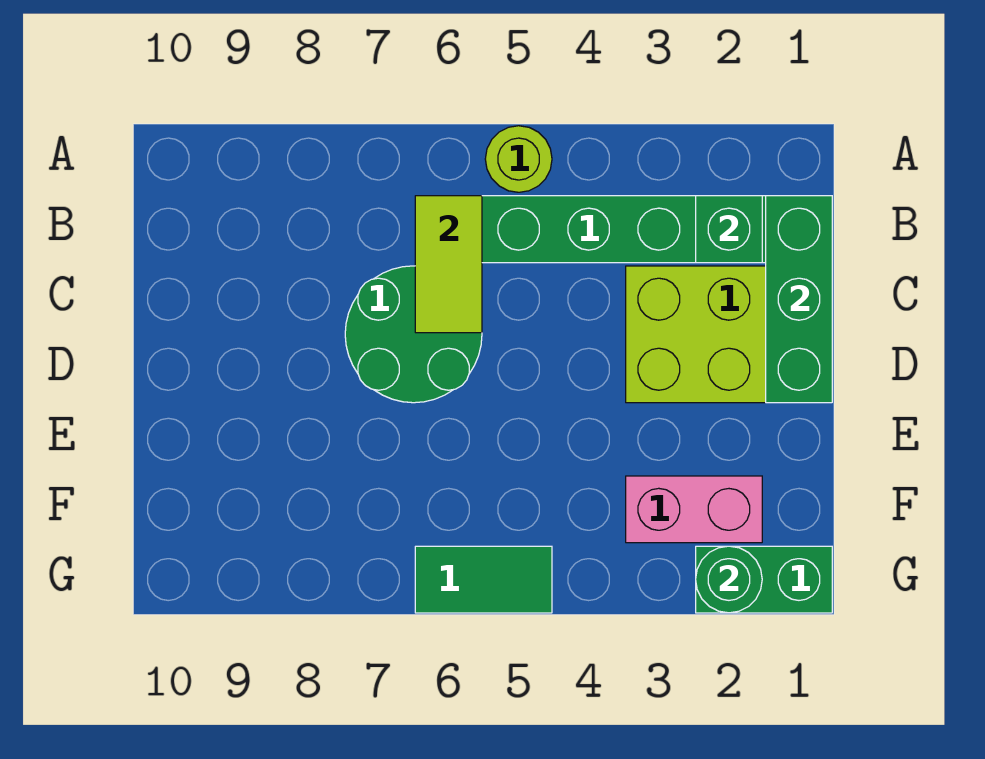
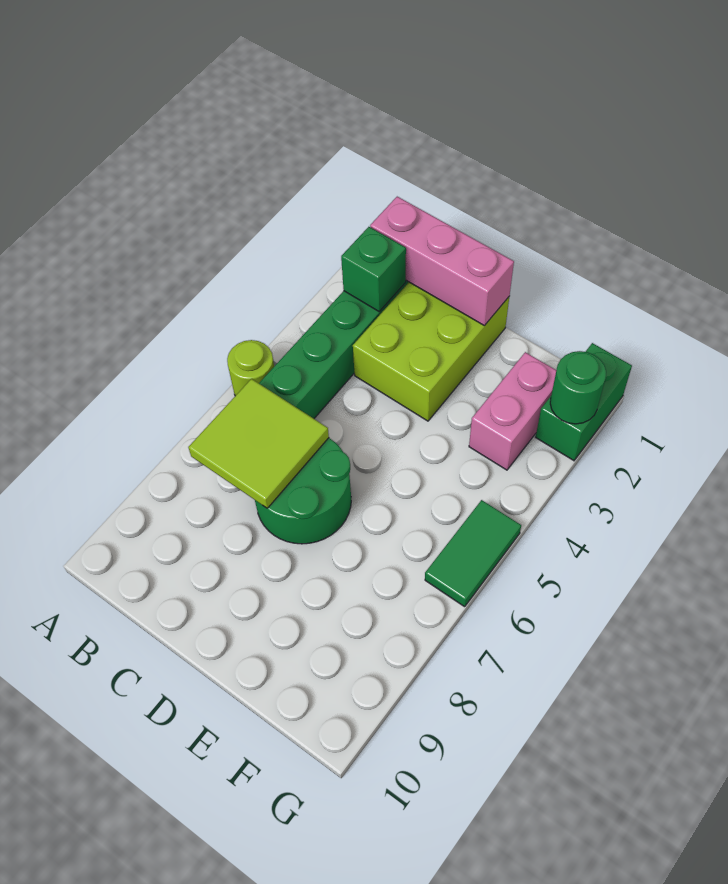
green 1x3 brick [766,196,832,403] -> pink 1x3 brick [370,197,514,326]
lime 1x2 tile [415,196,482,333] -> lime 2x2 tile [188,379,329,508]

